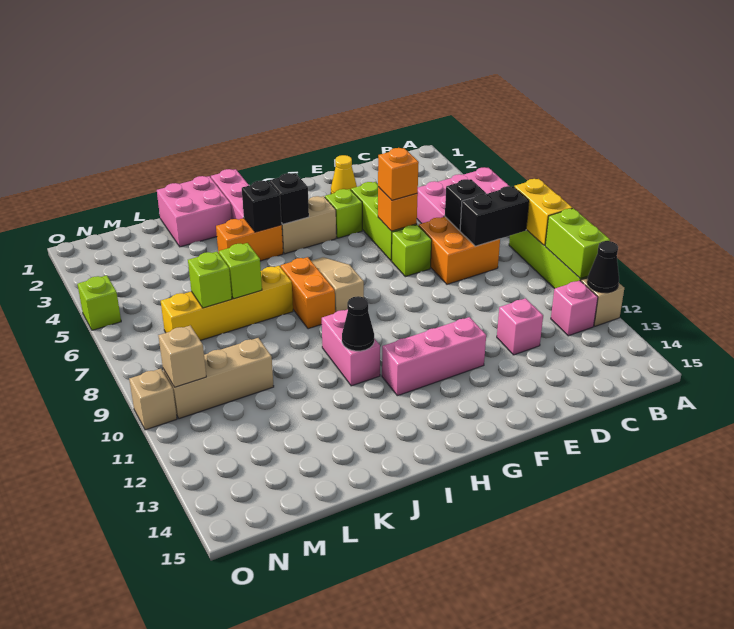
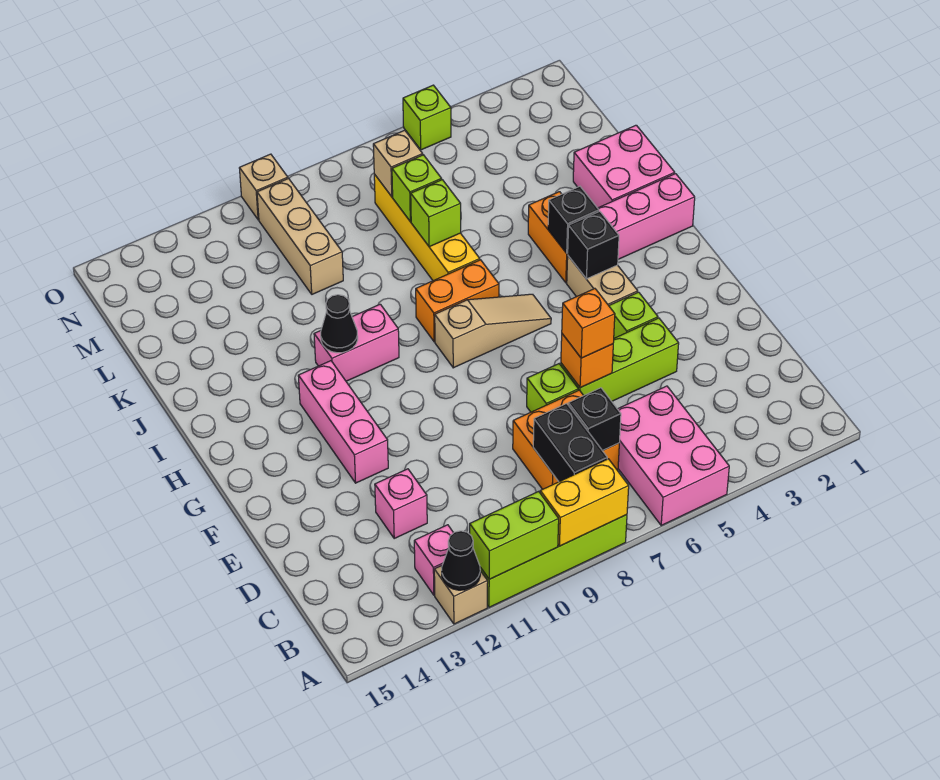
yellow 1x1 cone [331,155,357,194] -> none
tan 1x1 brick [158,325,206,387] -> tan 1x1 brick moved to [373,130,423,197]

